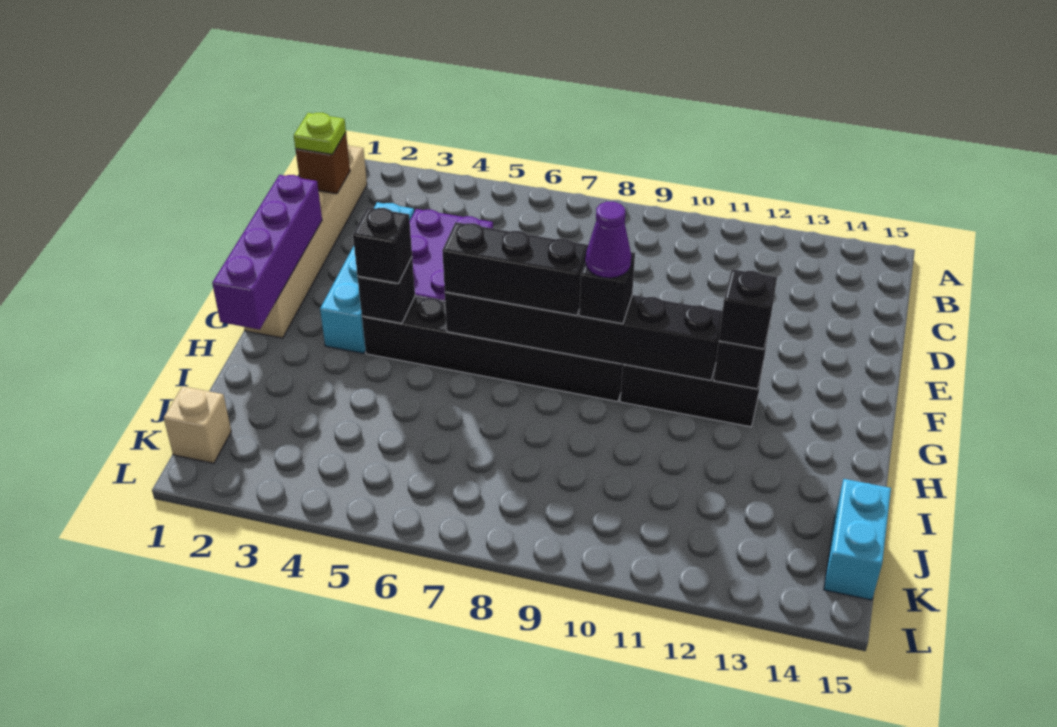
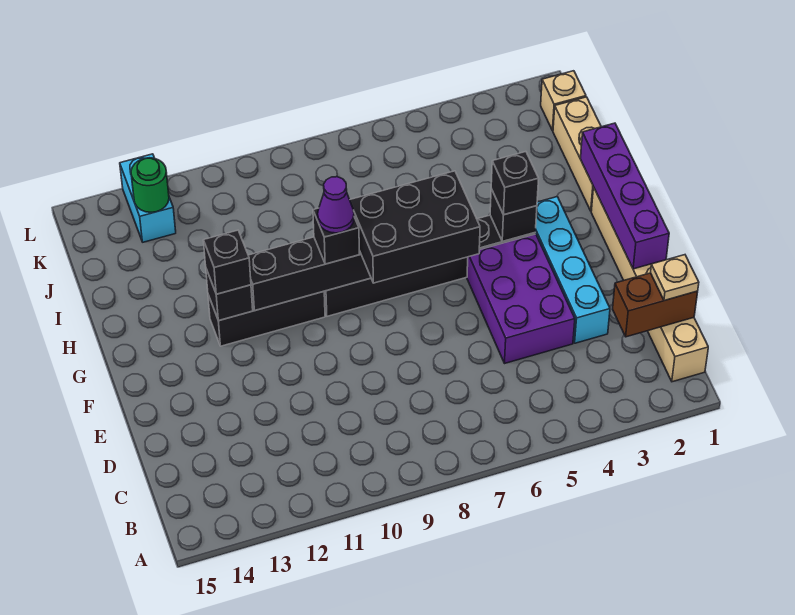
brown 1x1 brick [296,133,350,194] -> brown 1x2 brick [613,273,698,337]
lime 1x1 plate [294,113,346,154] -> tan 1x1 plate [651,255,699,301]
black 1x3 brick [442,222,588,315] -> black 2x3 brick [350,171,480,283]
none -> tan 1x3 brick [553,97,601,211]
cyan 1x2 brick [824,479,891,600] -> cyan 1x2 brick moved to [120,154,176,242]
none -> green 1x1 round brick [131,158,169,212]

